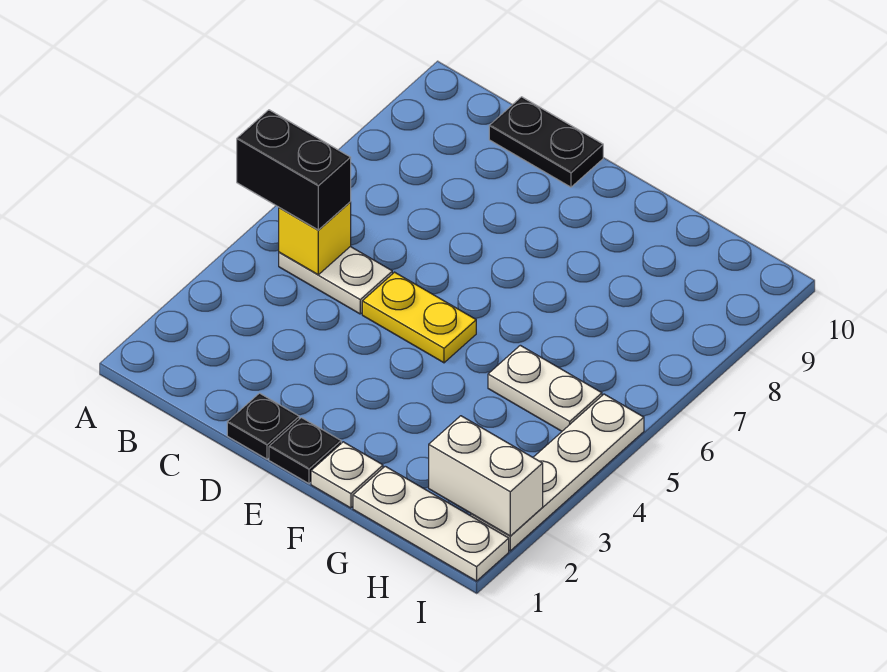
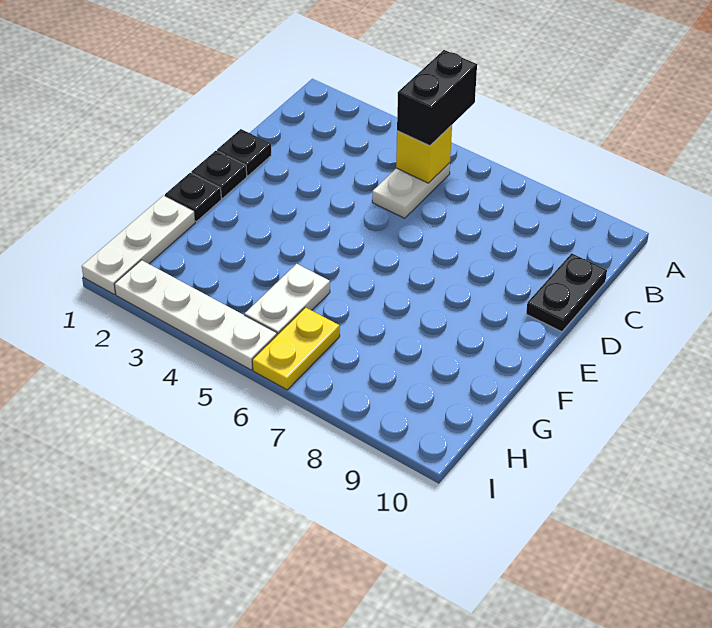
yellow 1x2 plate [362,272,476,363] -> yellow 1x2 plate moved to [252,307,340,390]
white 1x1 plate [311,442,383,508] -> black 1x1 plate [165,173,221,221]
white 1x2 brick [429,416,543,536] -> none

